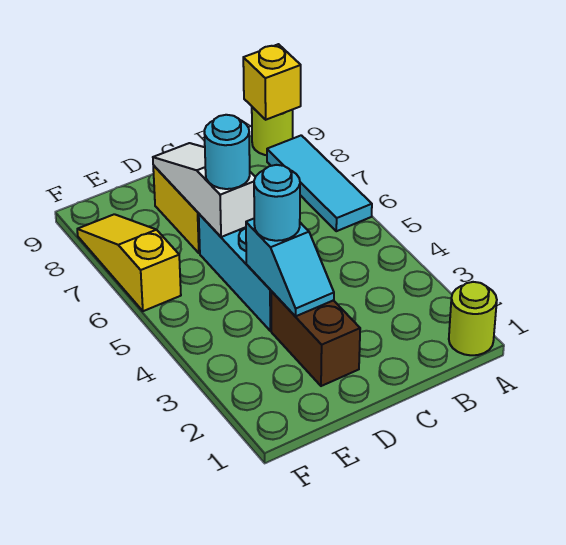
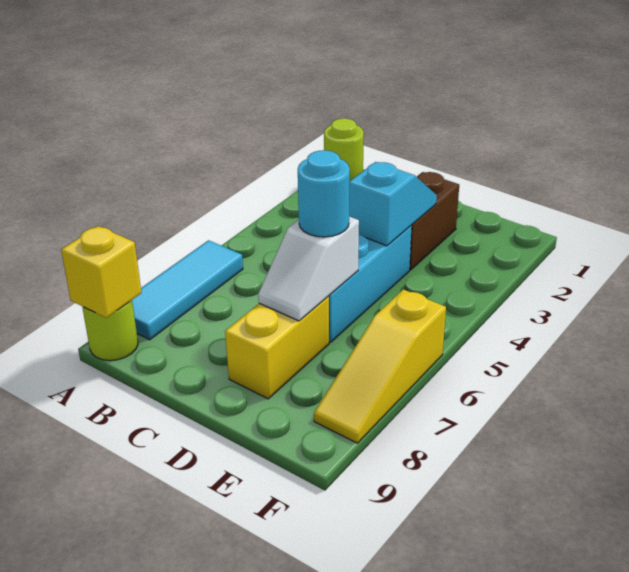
cyan 1x1 round brick [254,165,300,241] -> none
white 1x3 slope [153,143,255,237] -> white 1x2 slope [258,217,359,321]

